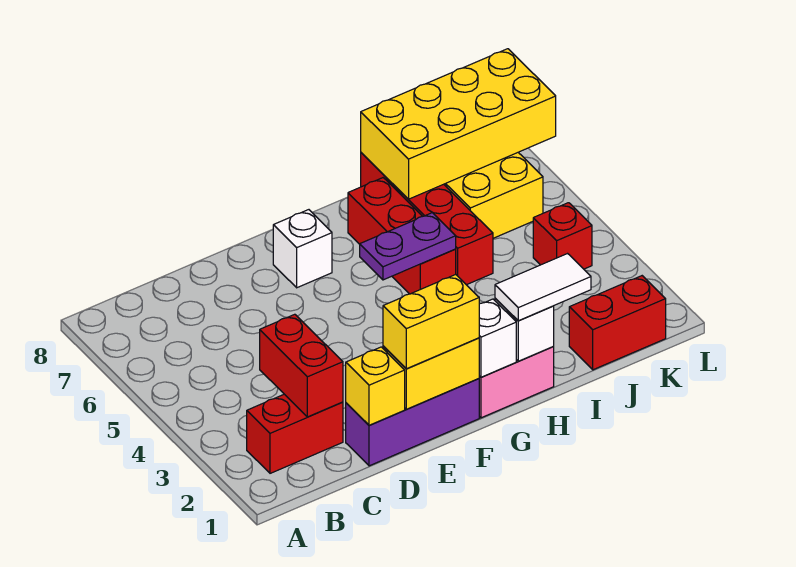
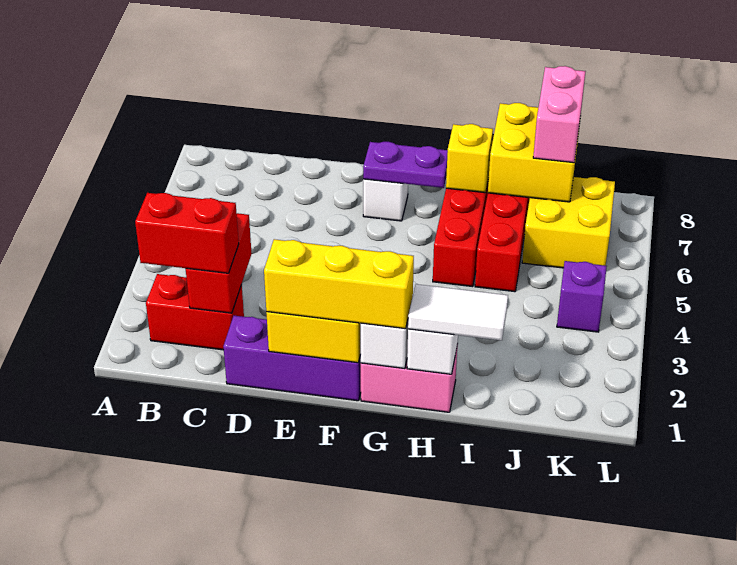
yellow 1x1 brick [346,347,405,425] -> yellow 1x1 brick moved to [446,124,493,193]
yellow 1x2 brick [383,275,479,369] -> yellow 1x3 brick [264,239,414,329]
purple 1x2 plate [360,213,456,280] -> purple 1x2 plate moved to [363,142,448,188]
yellow 2x4 brick [361,49,556,199] -> yellow 2x2 brick [488,103,580,202]
red 1x2 brick [569,276,666,370] -> red 1x2 brick moved to [135,193,239,273]
none -> pink 1x2 brick [533,66,586,163]
red 1x1 brick [533,203,592,269] -> purple 1x1 brick [557,261,607,332]

